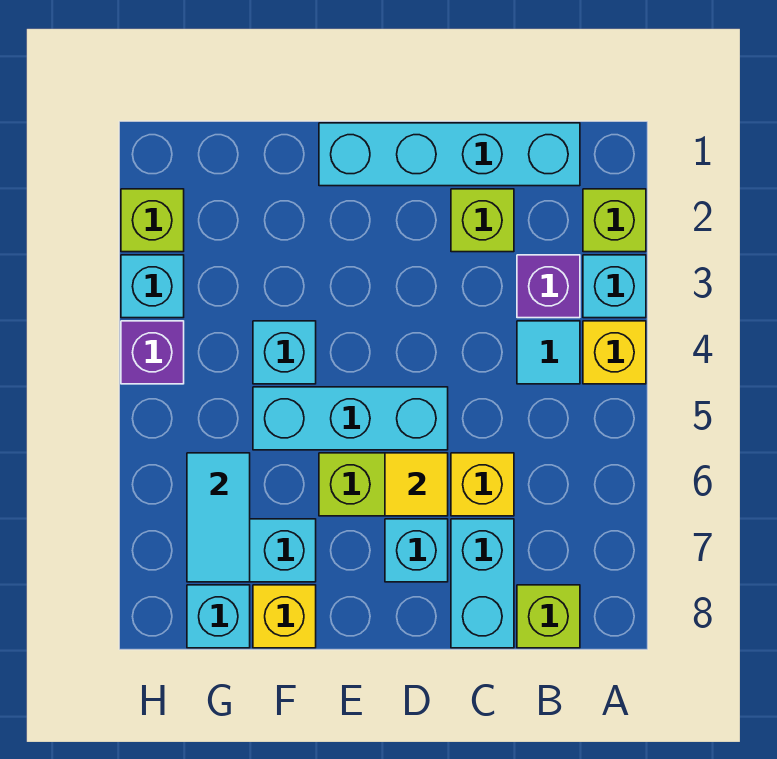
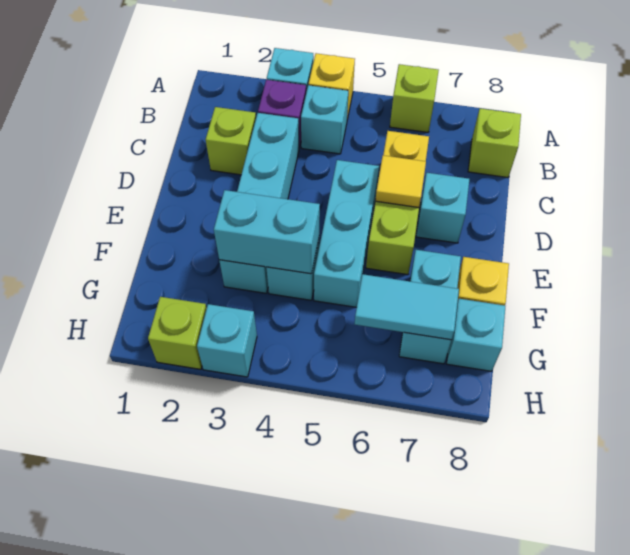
lime 1x1 brick [583,189,646,252] -> lime 1x1 brick moved to [390,64,439,132]
cyan 1x4 brick [319,123,580,186] -> cyan 1x4 brick moved to [219,113,299,293]
cyan 1x1 tile [517,321,580,384] -> cyan 1x1 brick [301,85,348,154]
cyan 1x2 brick [451,519,514,648] -> cyan 1x2 brick moved to [214,190,320,274]
purple 1x1 brick [121,321,184,384] -> none

